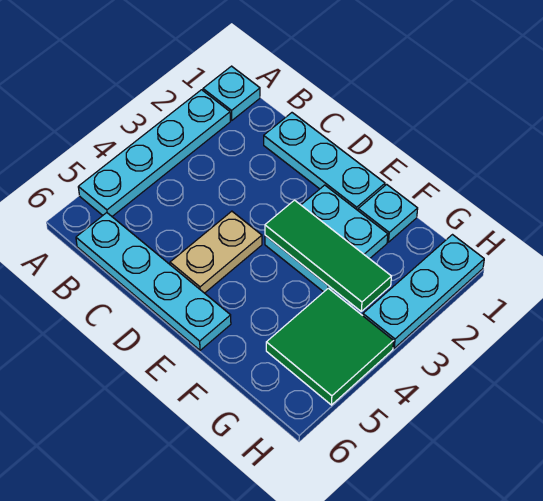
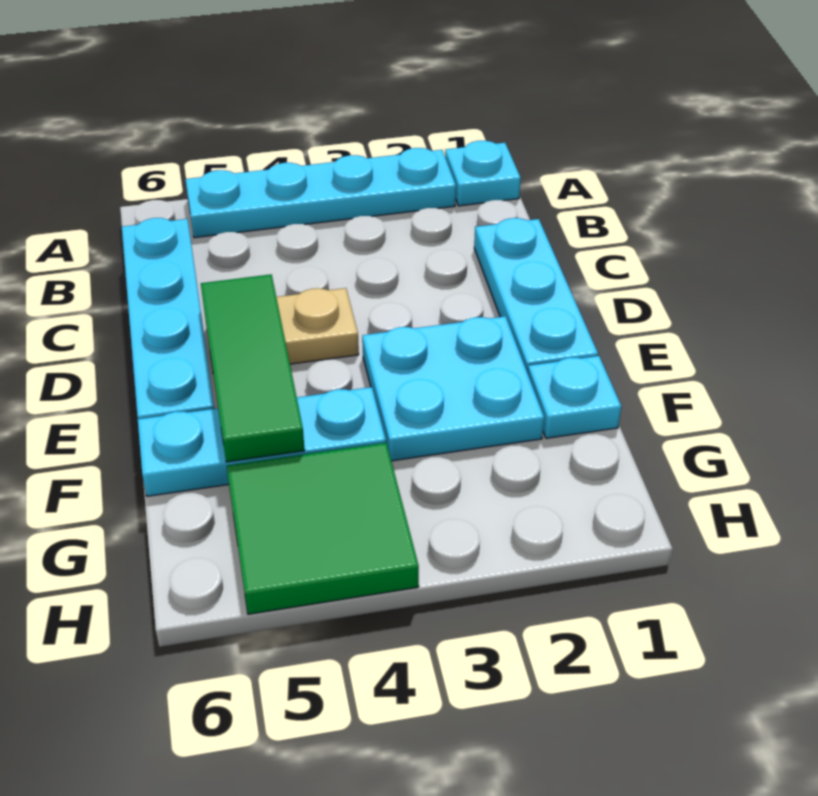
green 1x3 tile [265,200,392,311] -> green 1x3 tile moved to [201,275,305,462]
cyan 1x3 plate [363,235,484,348] -> cyan 1x3 plate moved to [138,387,386,496]

